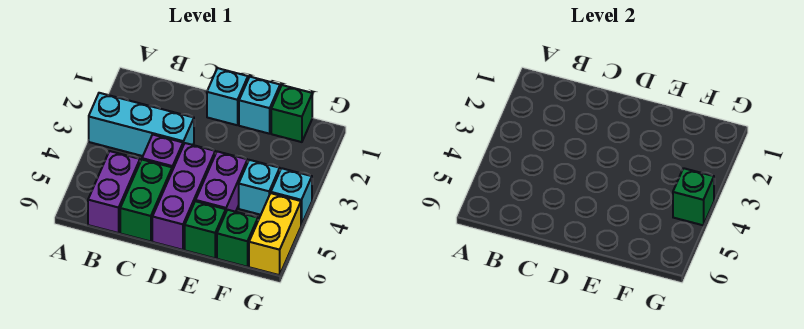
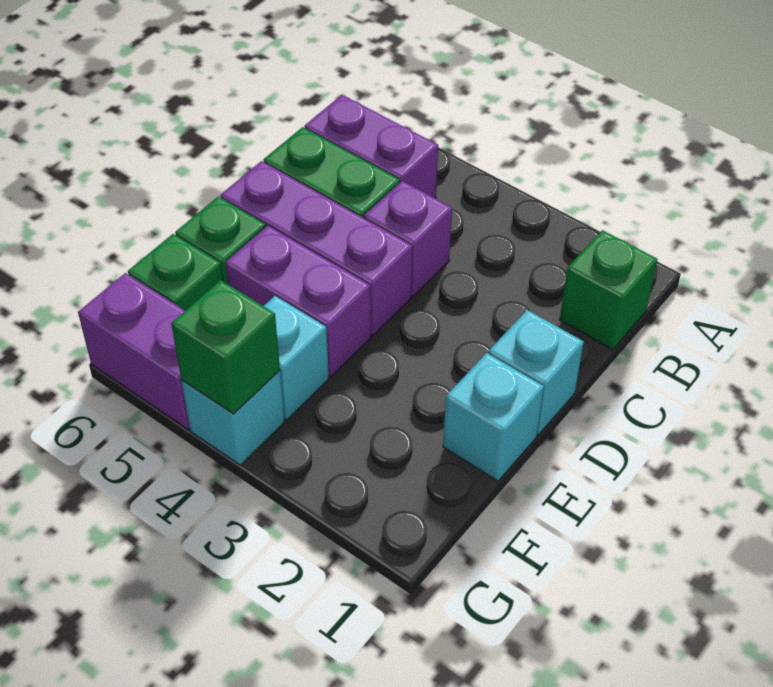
cyan 1x3 brick [89,93,194,156] -> none
green 1x1 brick [271,85,312,142] -> green 1x1 brick moved to [560,230,658,350]
yellow 1x2 brick [249,193,301,275] -> purple 1x2 brick [78,273,190,430]

